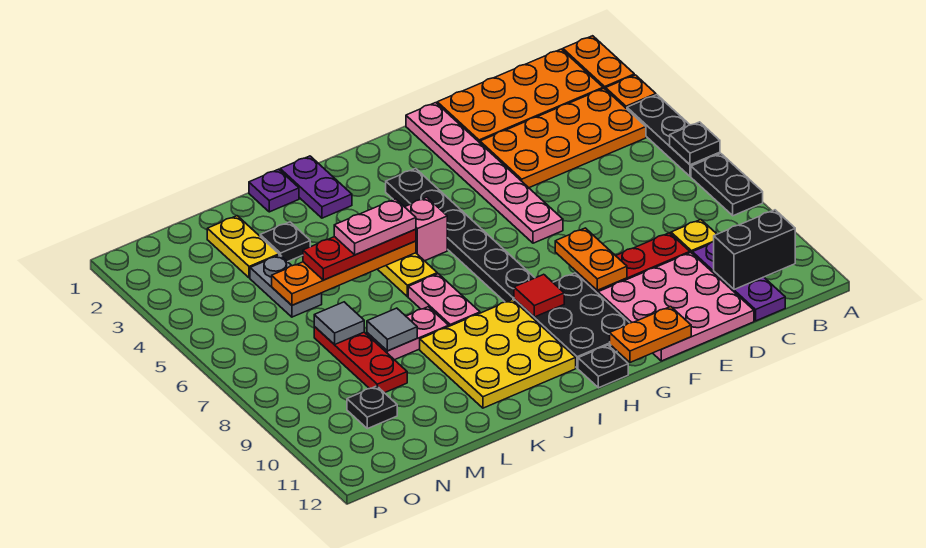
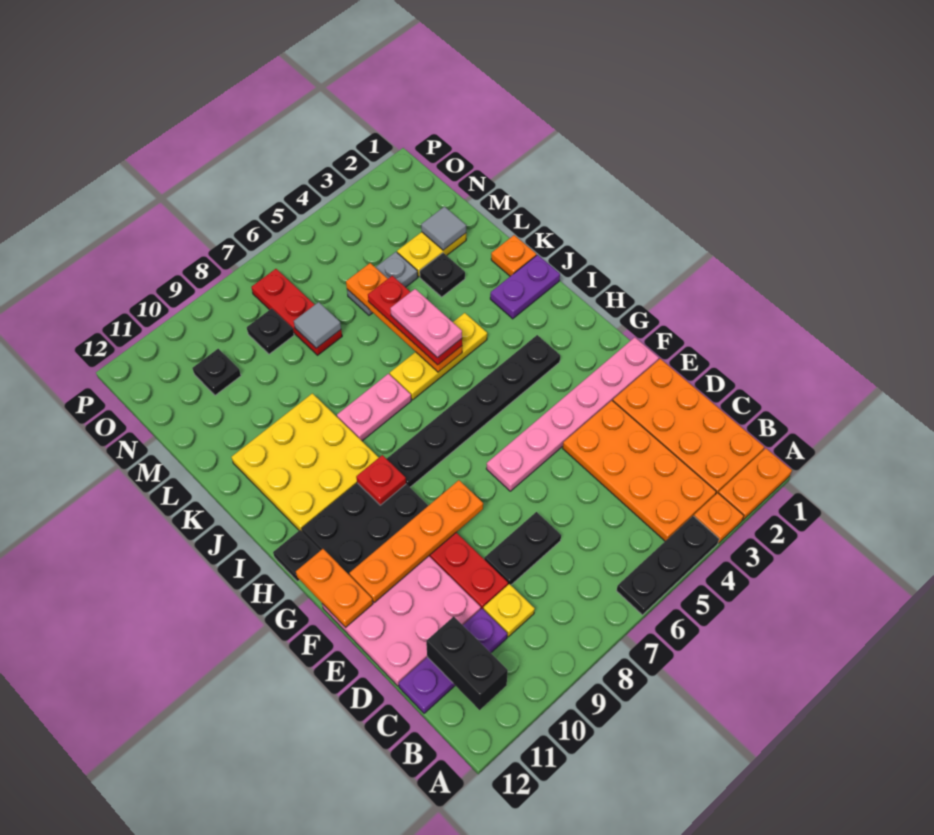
black 1x1 plate [670,122,720,165] -> black 1x1 plate moved to [247,308,294,354]
black 1x2 plate [691,154,763,216] -> black 1x2 plate moved to [484,512,561,585]
orange 1x2 plate [555,228,627,290] -> orange 1x4 plate [350,480,483,602]
red 1x1 tile [514,274,564,317] -> red 1x1 plate [356,455,406,505]
pink 1x1 brick [405,198,447,261] -> none
purple 1x1 plate [249,169,299,212] -> orange 1x1 plate [491,235,536,276]
pink 1x2 plate [367,307,449,360] -> none
grey 1x1 tile [367,308,417,351] -> grey 1x1 tile moved to [421,206,466,250]
red 1x3 plate [314,327,407,393] -> red 1x3 plate turned to [251,269,342,355]

